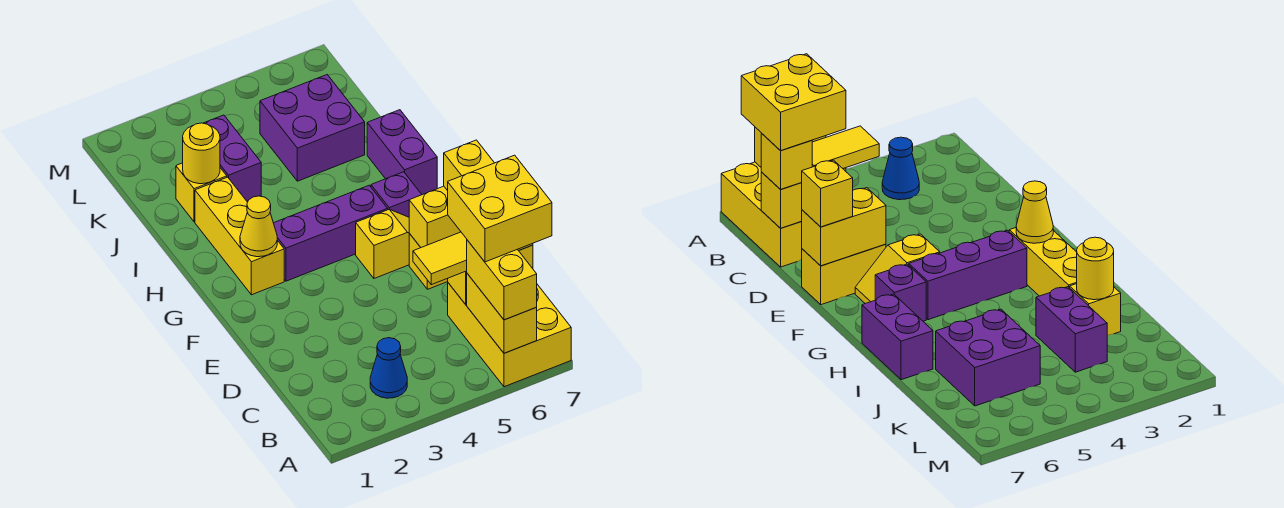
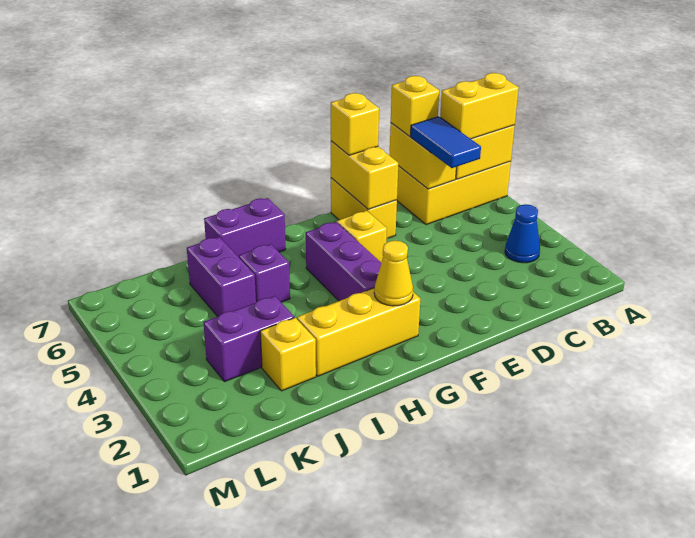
yellow 2x2 brick [448,155,552,262] -> none
yellow 1x2 tile [413,232,467,285] -> blue 1x2 tile [410,117,481,168]
purple 1x1 brick [371,172,422,217] -> purple 1x1 brick moved to [239,244,290,302]
yellow 1x1 round brick [183,123,220,184] -> none
purple 2x2 brick [260,75,365,181] -> purple 1x2 brick [187,237,256,316]

